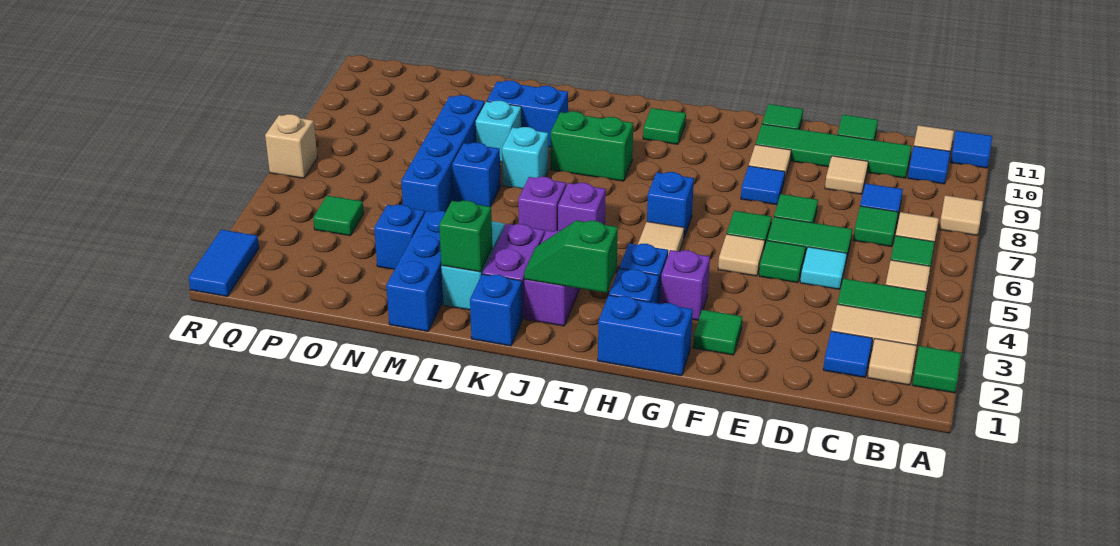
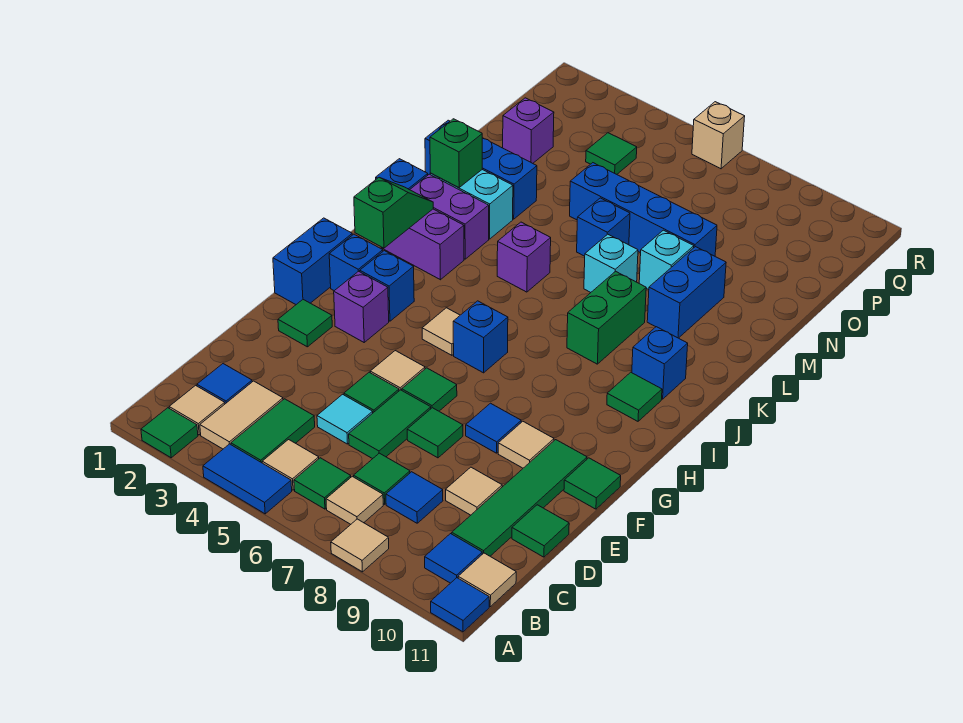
purple 1x1 brick [558,183,606,230] -> purple 1x1 brick moved to [503,98,554,163]
blue 1x1 brick [374,205,425,270] -> blue 1x1 brick moved to [632,327,688,399]
blue 1x2 tile [189,230,259,297] -> blue 1x2 tile moved to [203,444,292,514]

